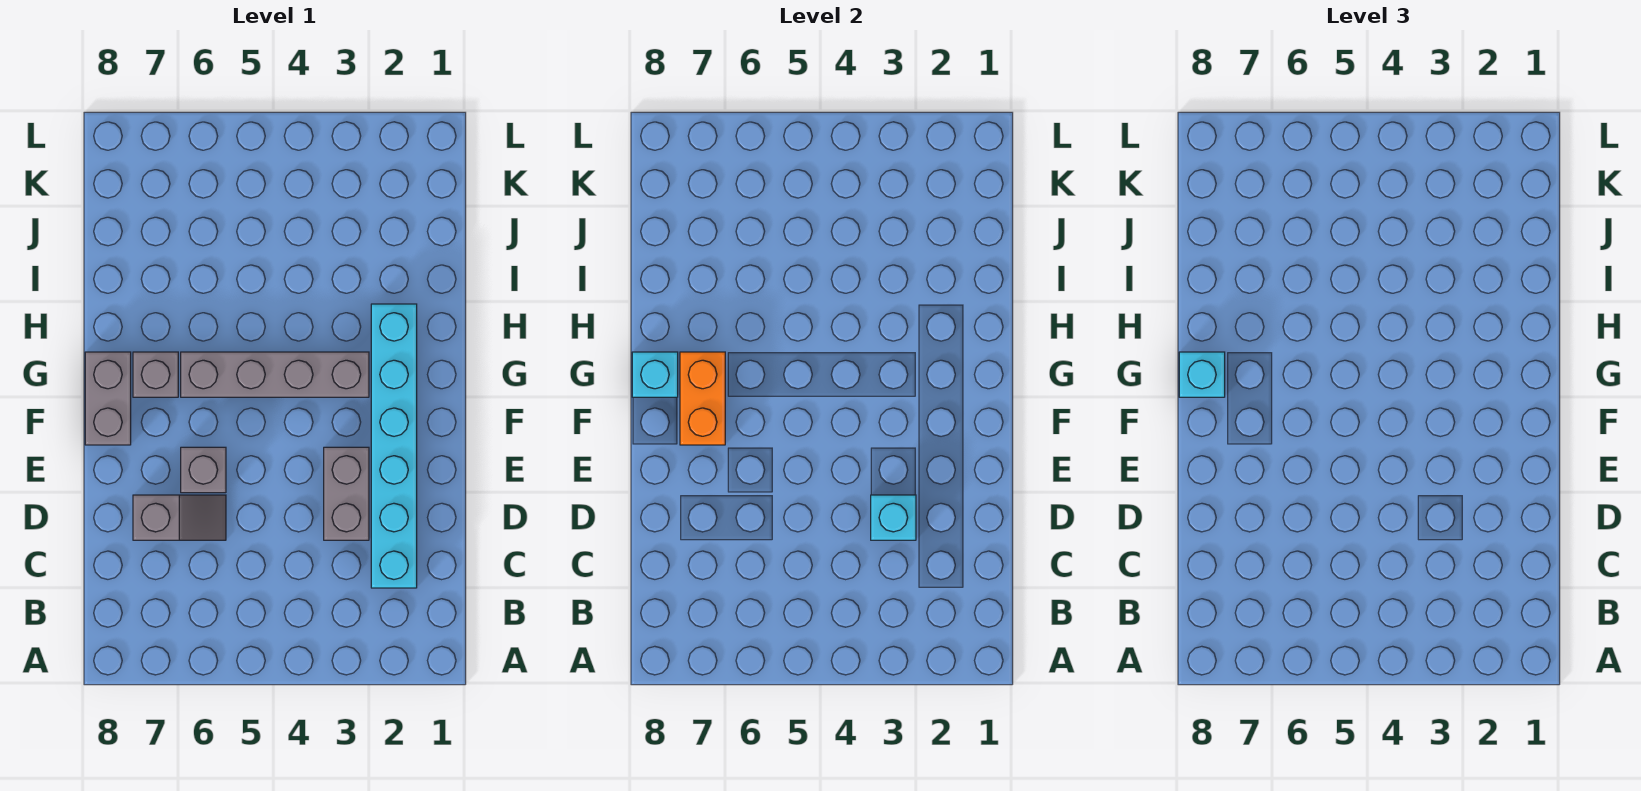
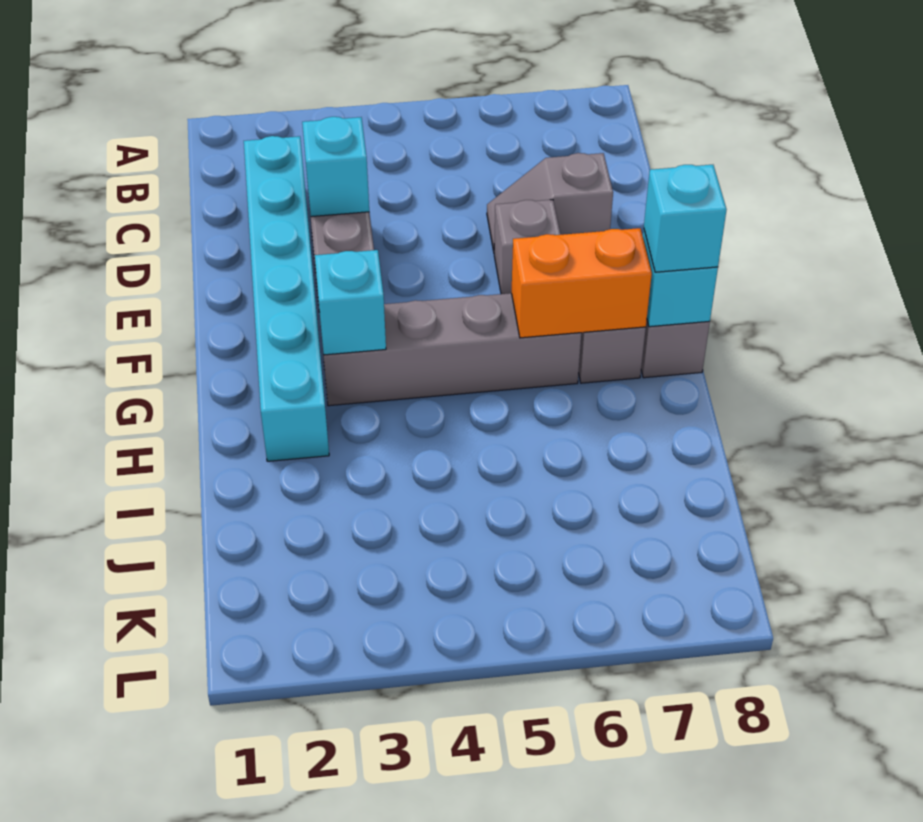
orange 1x2 brick [680,352,725,445] -> orange 1x2 brick turned to [512,228,652,338]
none -> cyan 1x1 brick [315,250,386,355]

